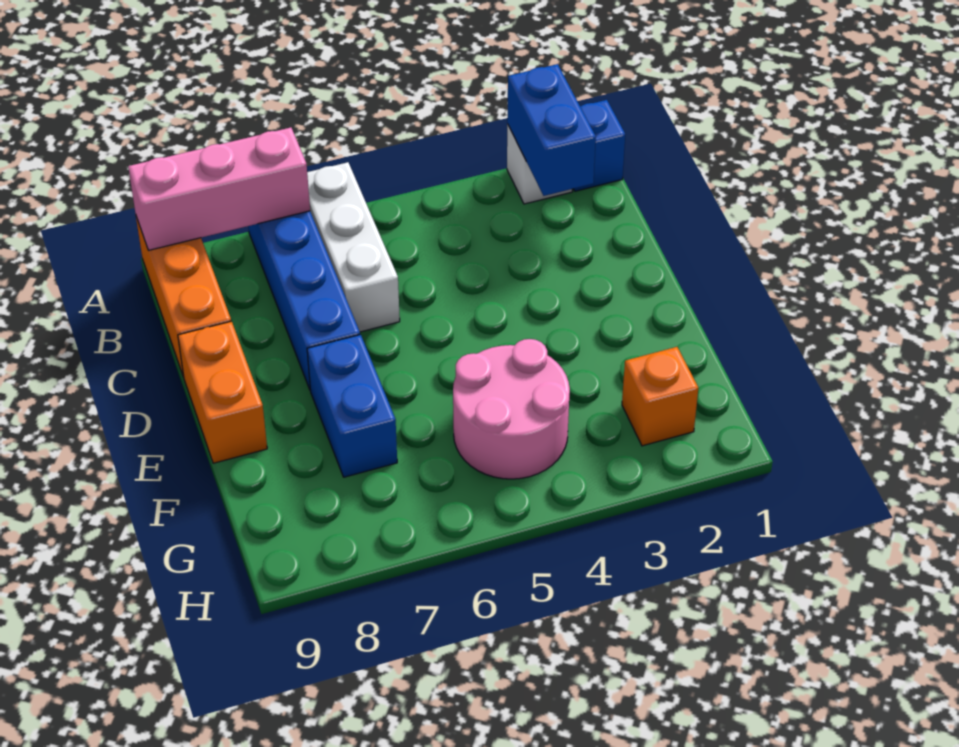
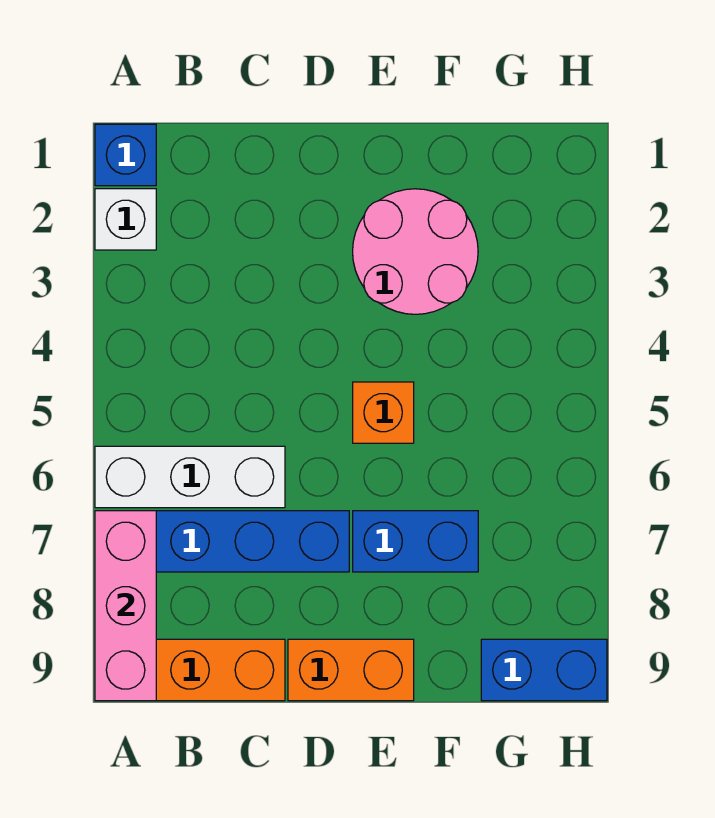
blue 1x2 brick [507,64,596,196] -> blue 1x2 brick moved to [481,639,607,701]
pink 2x2 round brick [453,339,570,479] -> pink 2x2 round brick moved to [353,189,478,314]
orange 1x1 brick [622,347,698,446] -> orange 1x1 brick moved to [353,382,414,443]

